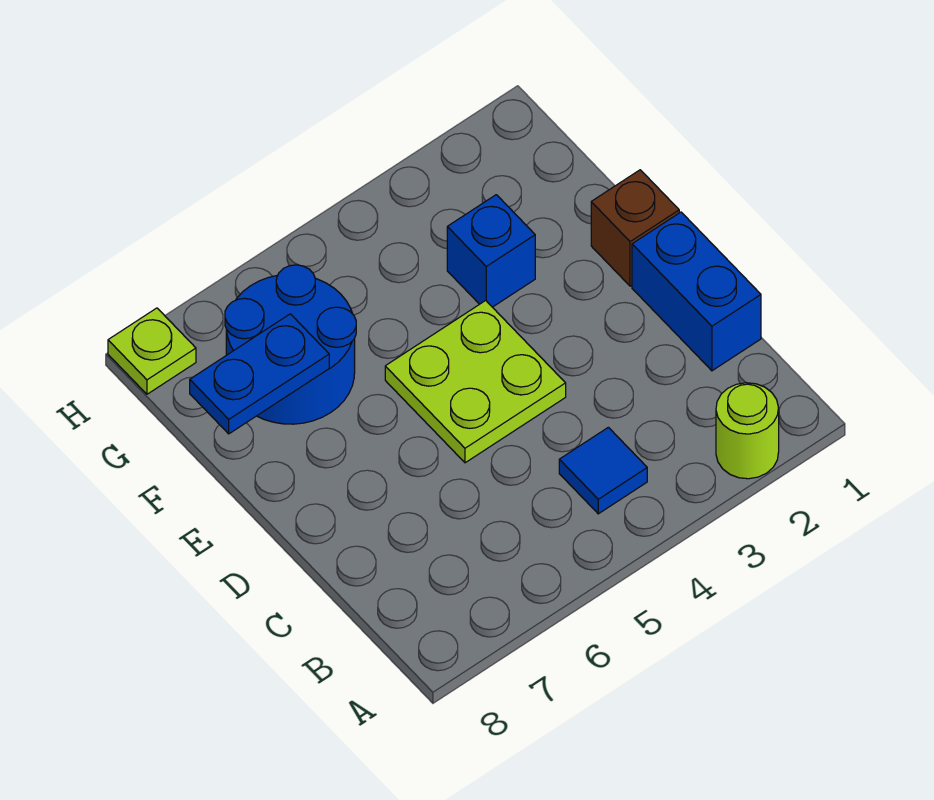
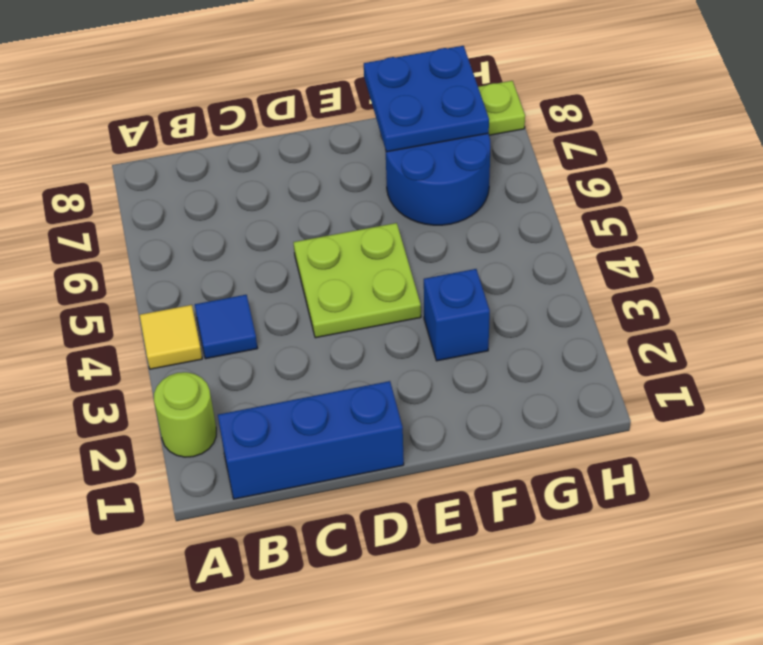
none -> yellow 1x1 tile [140,305,202,369]
blue 1x2 brick [632,212,761,371] -> blue 1x3 brick [218,381,404,499]
brown 1x1 brick [591,170,679,286] -> none
blue 1x2 plate [190,314,329,434] -> blue 2x2 plate [364,46,489,152]

